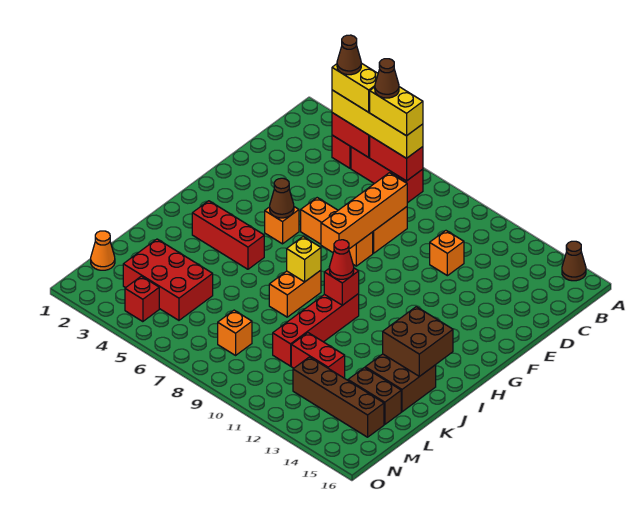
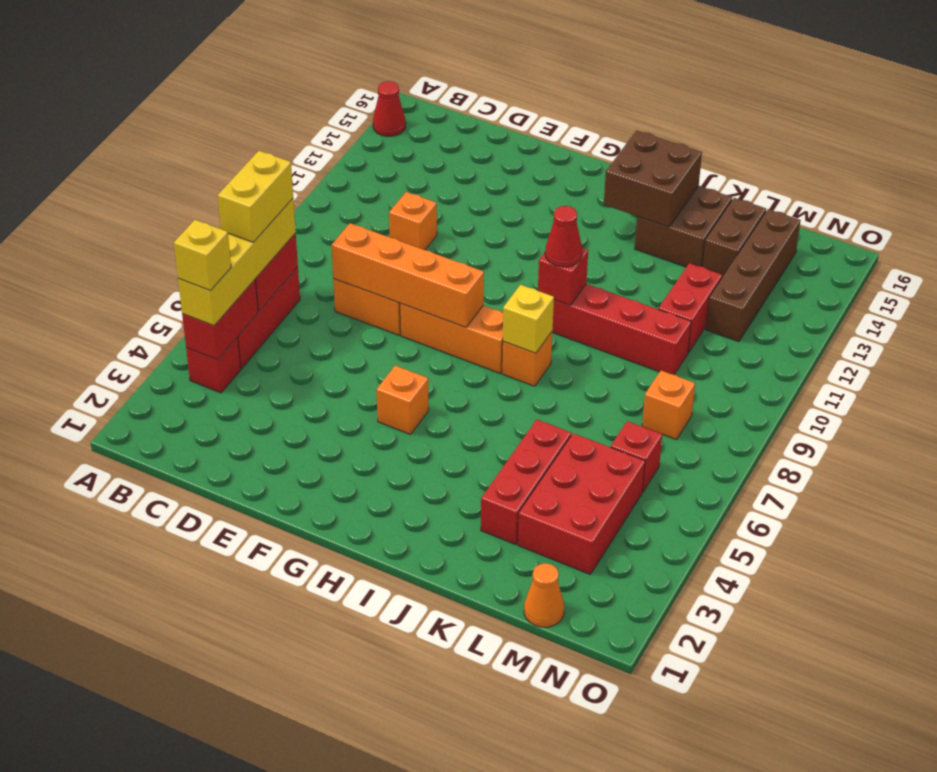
brown 1x1 cone [562,241,586,281] -> red 1x1 cone [373,81,406,136]
yellow 1x2 brick [332,63,378,112] -> yellow 1x1 brick [174,220,231,291]
brown 1x1 cone [337,35,361,75] -> none
brown 1x1 cone [375,59,399,98] -> none
orange 1x3 brick [301,198,373,266] -> orange 1x3 brick turned to [400,303,503,373]
brown 1x1 cone [270,178,294,218] -> none
red 1x3 brick [192,201,264,269] -> red 1x3 brick moved to [481,420,571,544]
orange 1x2 brick [269,270,321,317] -> orange 1x1 brick [502,331,553,386]
red 1x1 brick [125,276,159,322] -> red 1x1 brick moved to [611,421,662,491]

